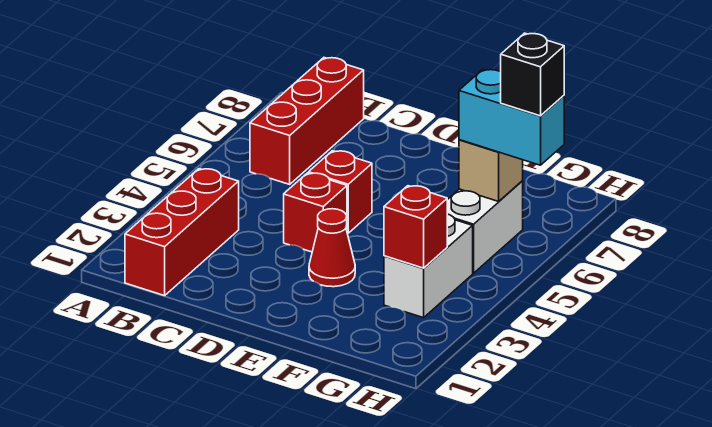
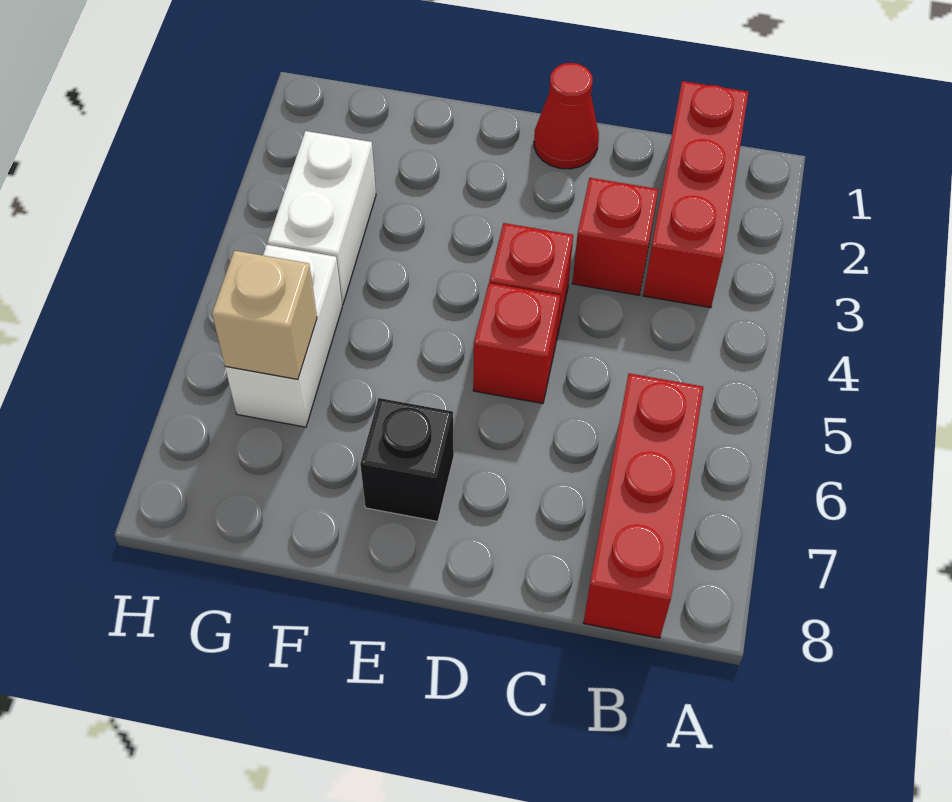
red 1x1 cone [309,209,355,287] -> red 1x1 cone moved to [534,63,599,169]
red 1x1 brick [384,186,447,268] -> red 1x1 brick moved to [572,178,658,295]
cyan 1x2 brick [459,70,564,165] -> none
black 1x1 brick [501,33,564,116] -> black 1x1 brick moved to [360,398,454,522]

